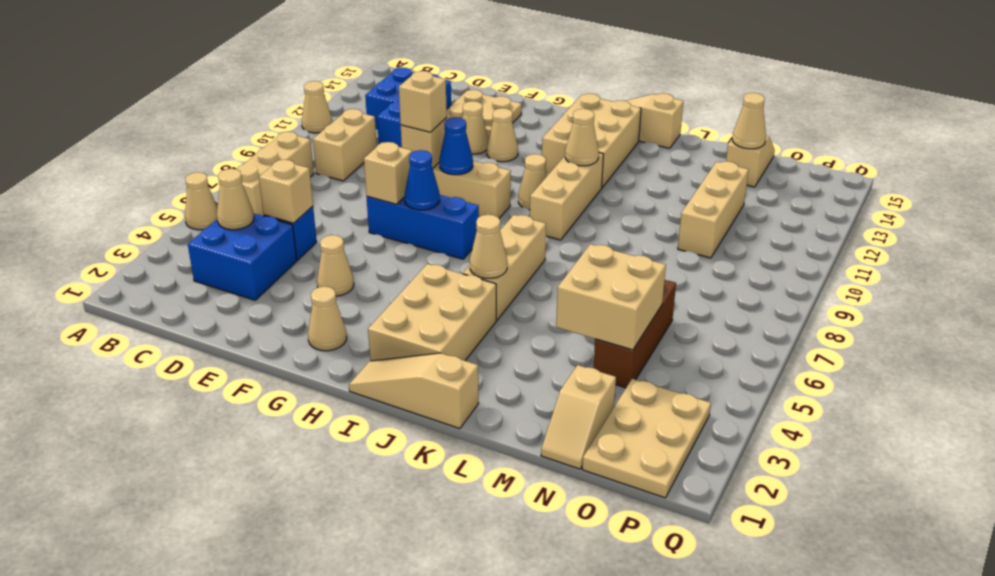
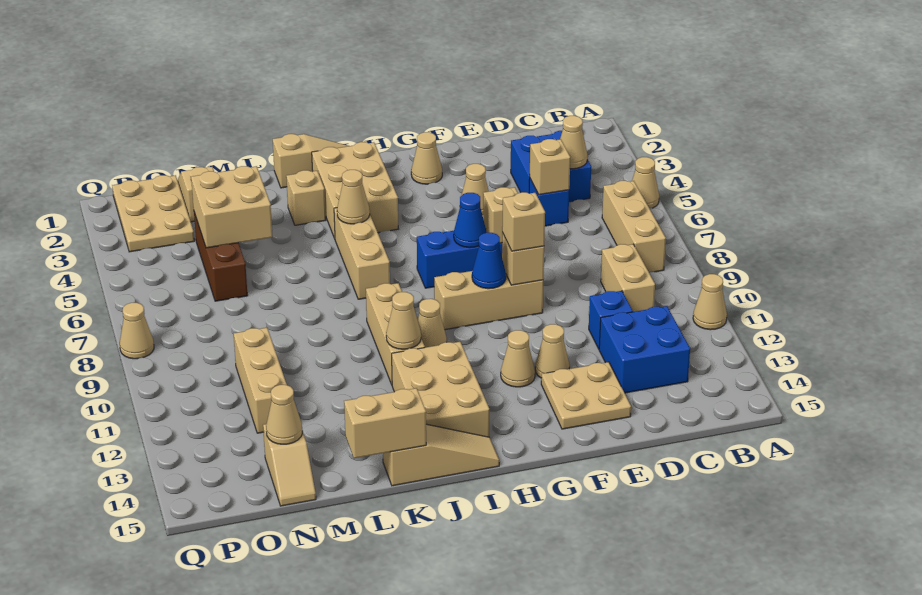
none -> tan 1x1 brick [286,170,326,225]
none -> tan 1x2 brick [344,388,426,458]
none -> tan 1x1 cone [120,303,154,359]

